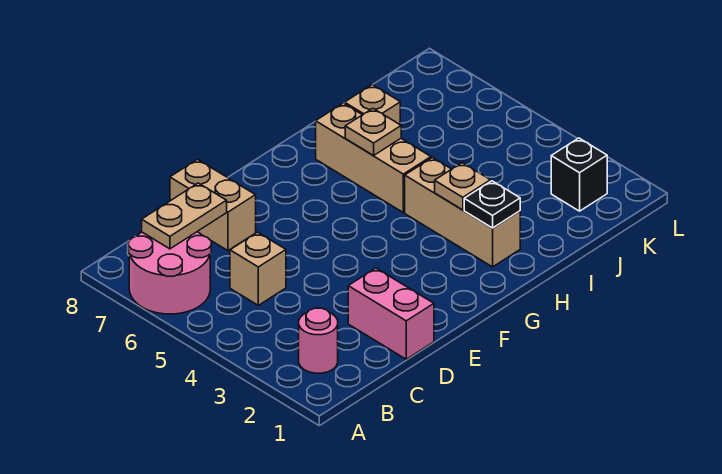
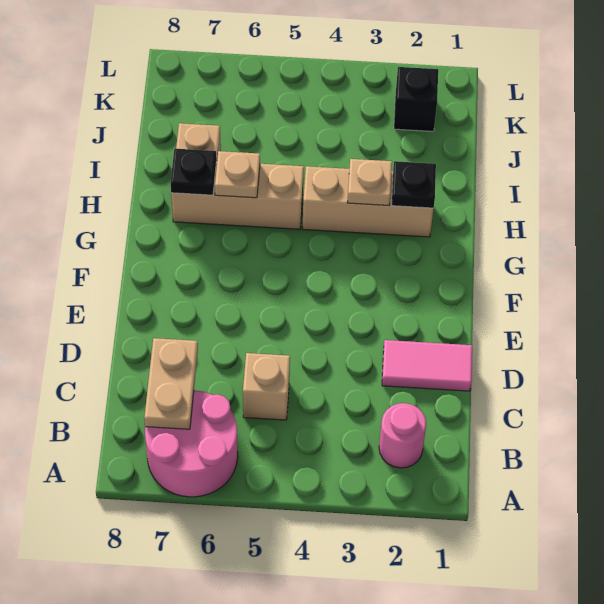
pink 1x2 brick [348,268,434,359] -> pink 1x2 tile [382,340,472,391]
tan 1x2 brick [170,159,256,251] -> none
none -> black 1x1 plate [171,149,216,195]

